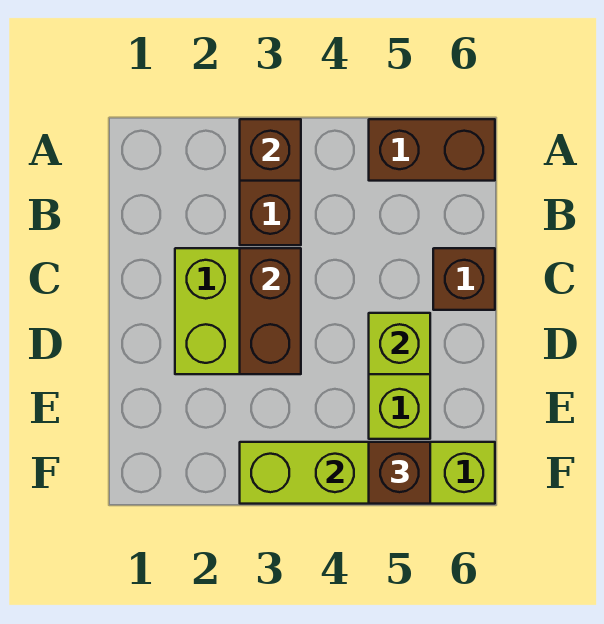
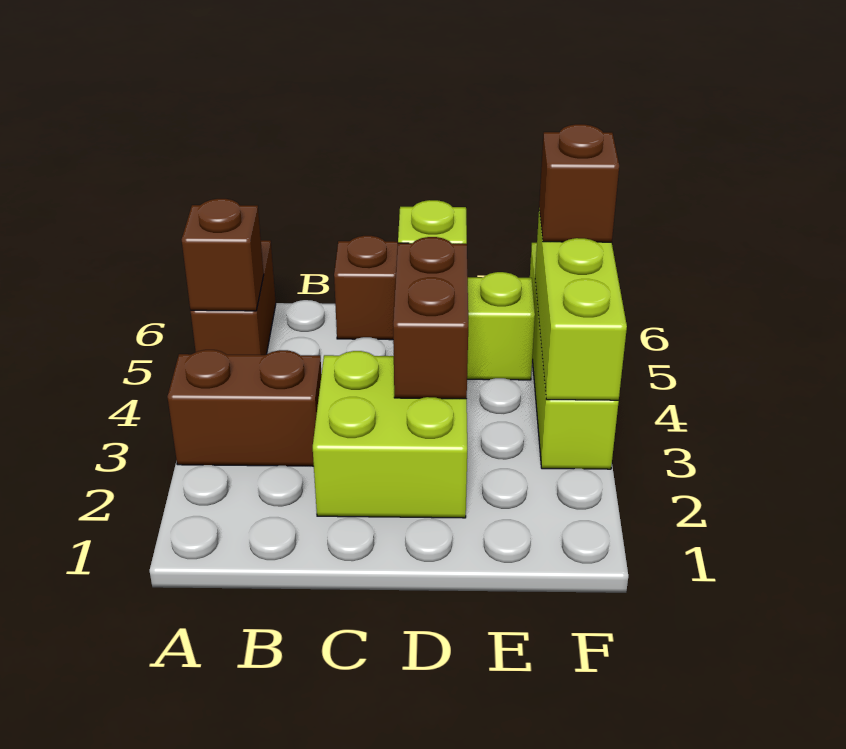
brown 1x1 brick [240,119,301,181] -> brown 1x1 brick moved to [182,199,264,311]
brown 1x2 brick [240,248,301,374] -> brown 1x2 brick turned to [393,237,468,399]

